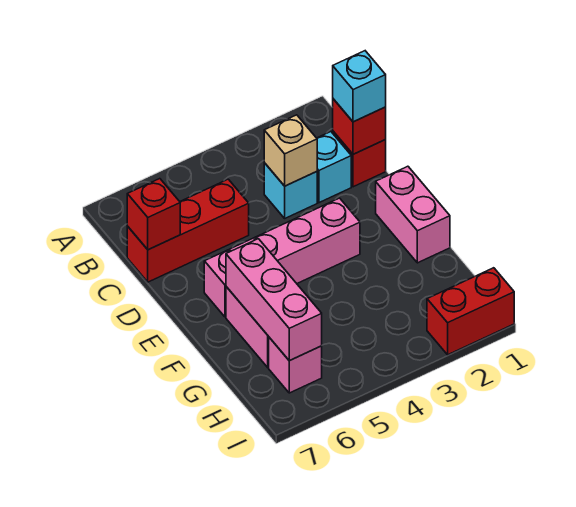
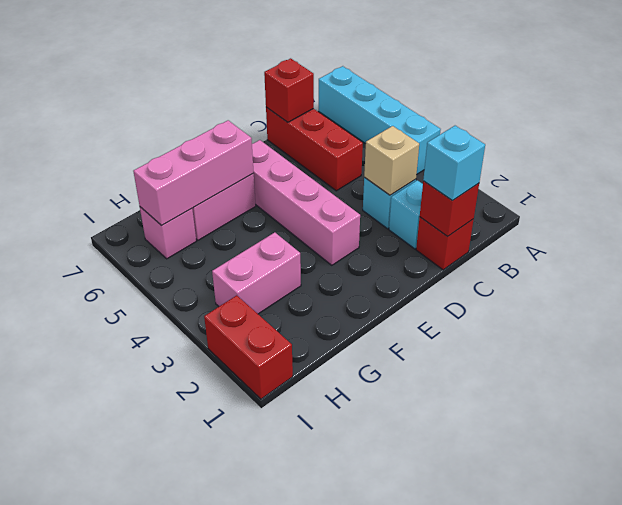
none -> cyan 1x4 brick [319,66,441,175]
pink 1x2 brick [376,166,450,263] -> pink 1x2 brick moved to [212,232,301,314]

